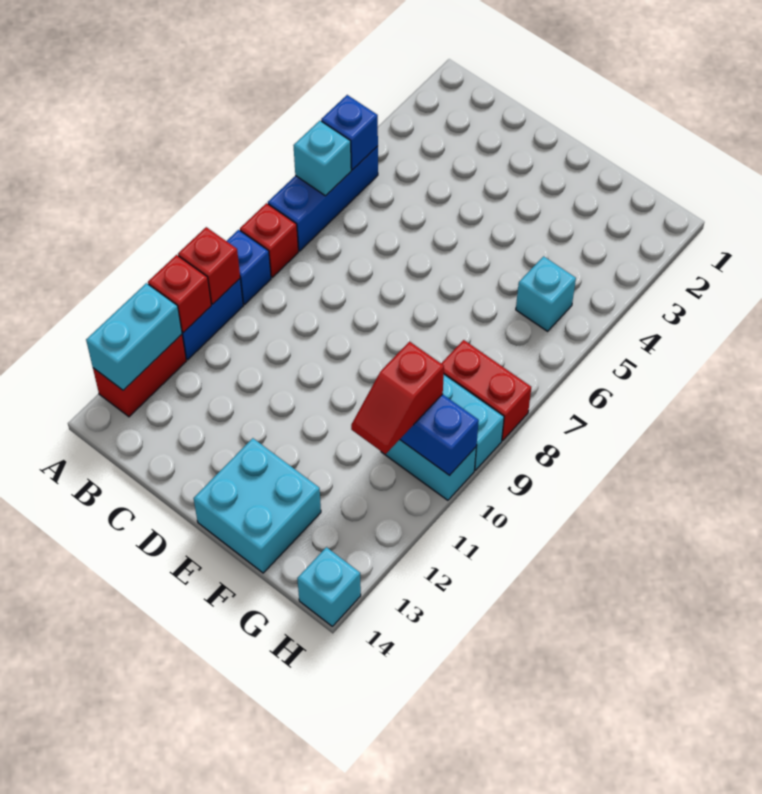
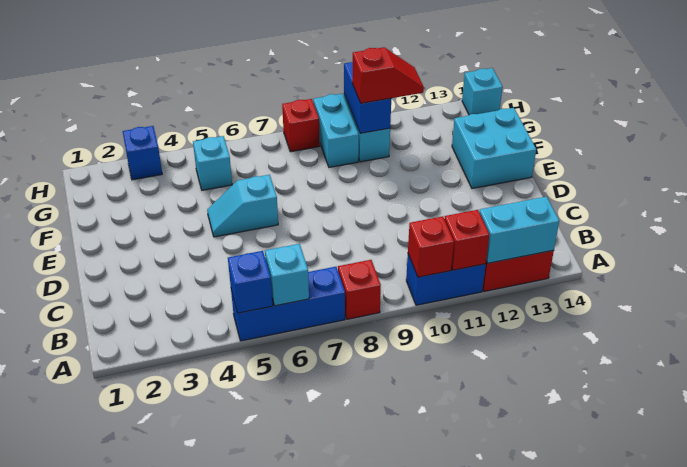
blue 1x1 brick [227,230,271,304] -> blue 1x1 brick moved to [123,126,162,180]
none -> cyan 1x2 slope [207,175,278,237]
red 1x2 brick [441,340,531,440] -> red 1x1 brick [282,99,320,152]

